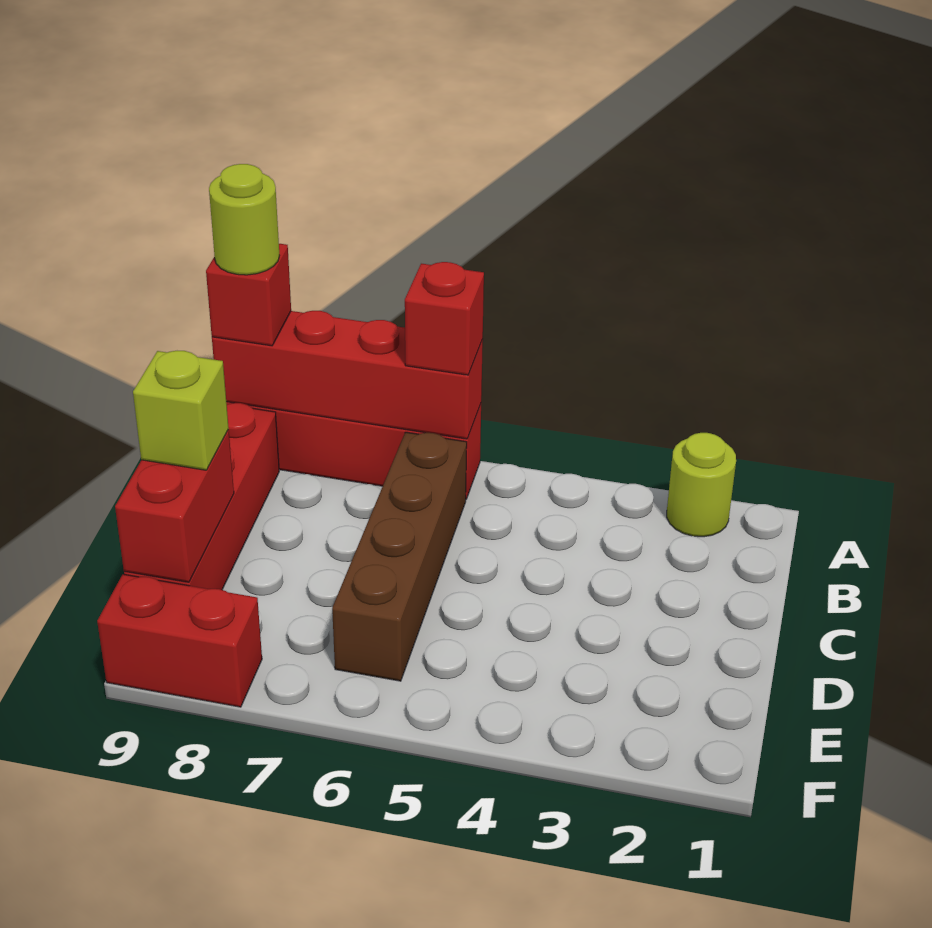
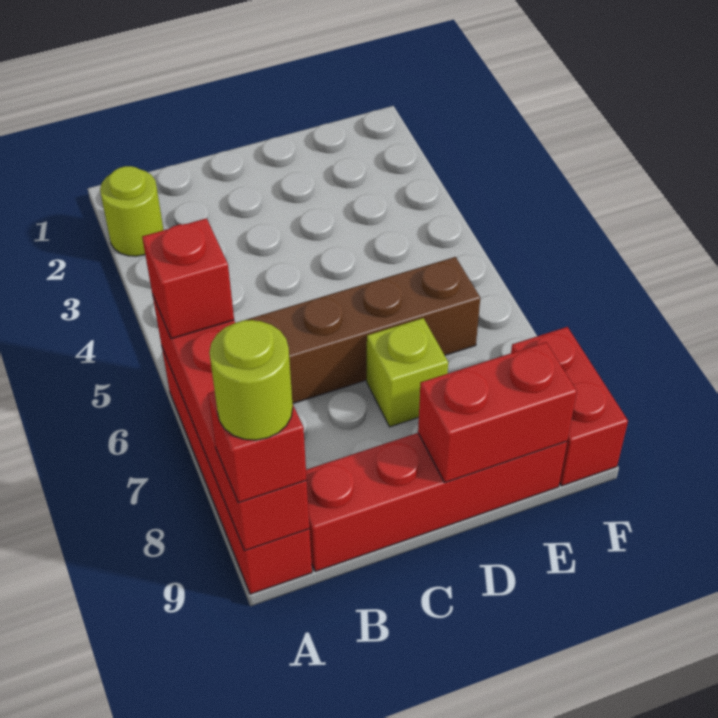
lime 1x1 brick [133,351,229,470] -> lime 1x1 brick moved to [367,318,448,427]

